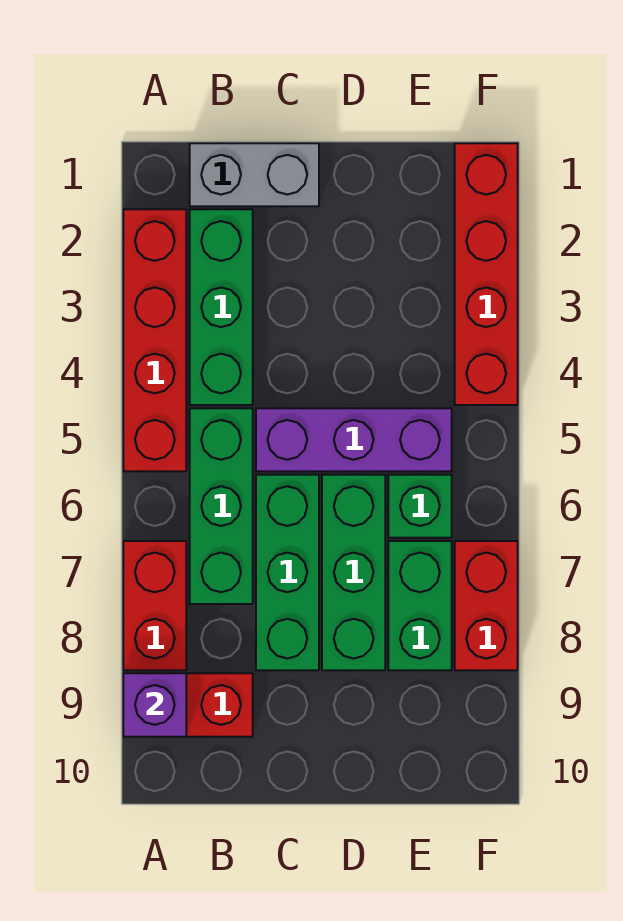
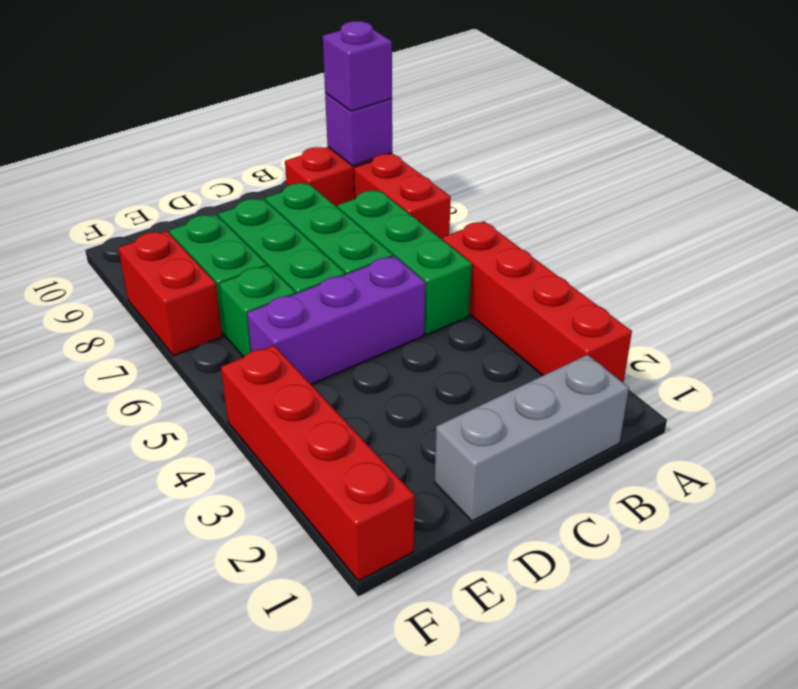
none -> purple 1x1 brick [323,21,392,111]
grey 1x2 brick [190,143,319,206] -> grey 1x3 brick [435,355,629,521]
green 1x3 brick [190,209,253,405] -> none

